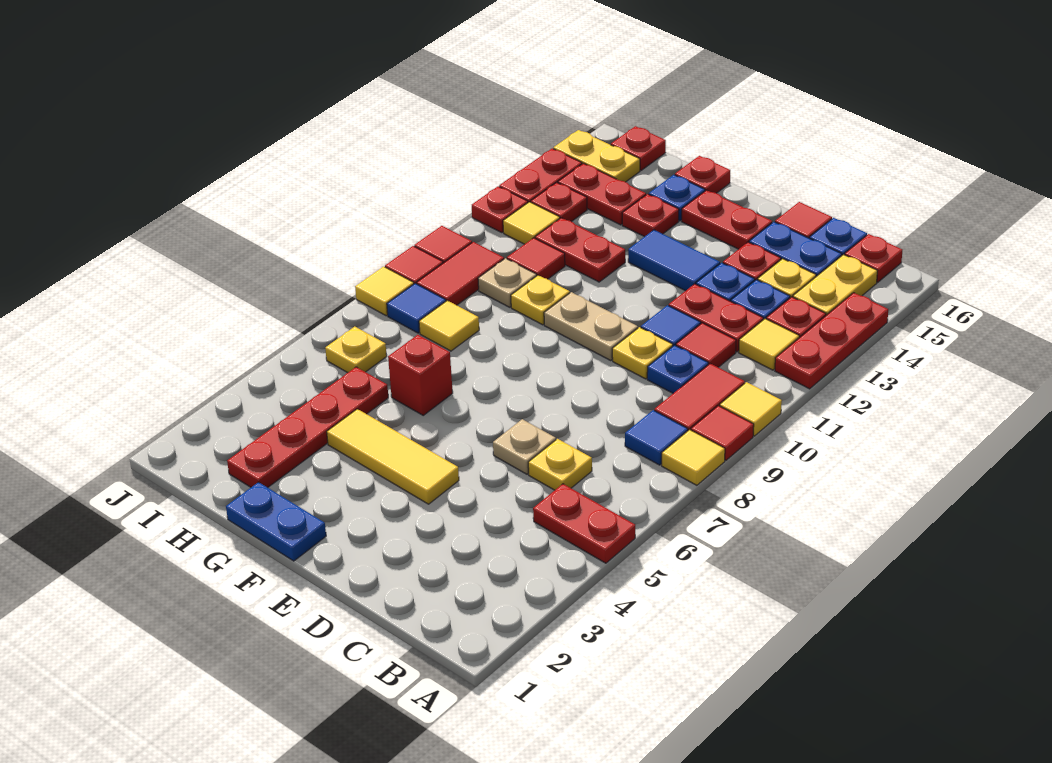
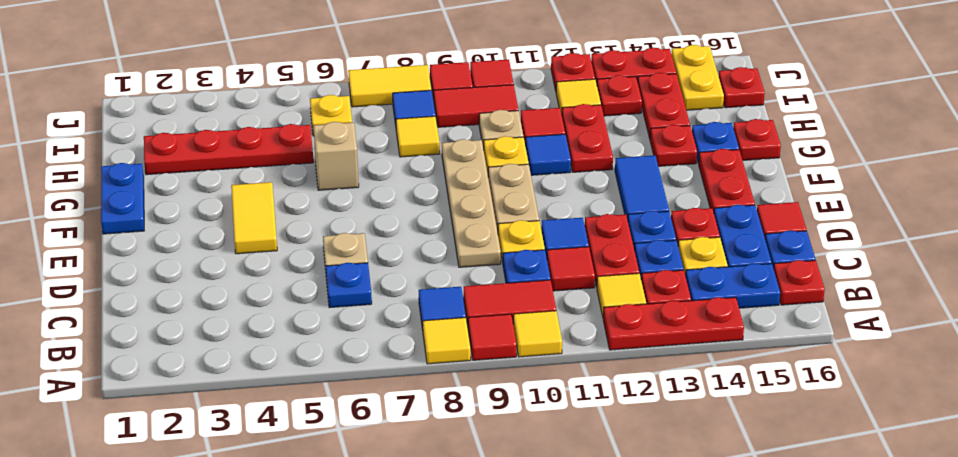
red 1x2 plate [533,484,635,563] -> none
yellow 1x2 plate [793,255,877,315] -> blue 1x2 plate [686,263,780,308]
yellow 1x1 plate [528,439,592,490] -> blue 1x1 plate [326,263,372,308]
none -> tan 1x4 plate [442,139,501,267]
yellow 1x3 tile [327,409,459,504] -> yellow 1x2 tile [231,182,277,254]
red 1x1 brick [388,335,453,415] -> tan 1x1 brick [314,122,359,190]
none -> blue 1x1 tile [526,134,571,175]
yellow 1x1 tile [355,267,414,316] -> yellow 1x2 tile [348,65,432,107]

